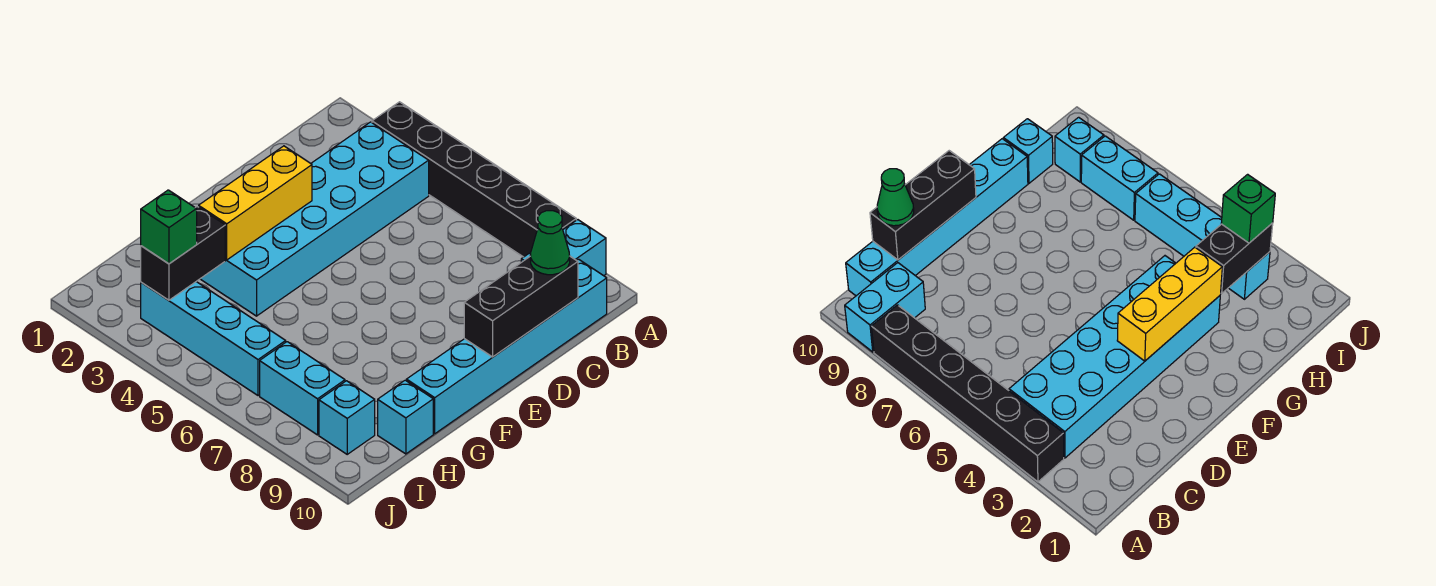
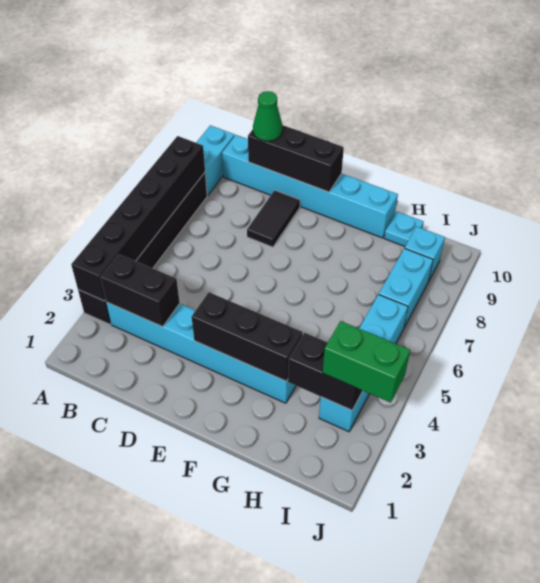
none -> black 1x6 brick [71,136,205,301]
cyan 1x2 brick [521,220,606,276] -> cyan 1x2 brick turned to [196,125,235,196]
cyan 2x6 brick [200,122,429,316] -> cyan 1x6 brick [106,302,296,403]
none -> black 1x2 brick [100,254,180,327]
none -> black 1x2 tile [247,190,300,247]
yellow 1x3 brick [199,146,312,260] -> black 1x3 brick [192,292,303,381]
cyan 1x1 brick [378,380,433,454] -> cyan 1x1 plate [384,212,423,246]
green 1x1 brick [141,190,197,264] -> green 1x2 brick [323,321,410,403]

